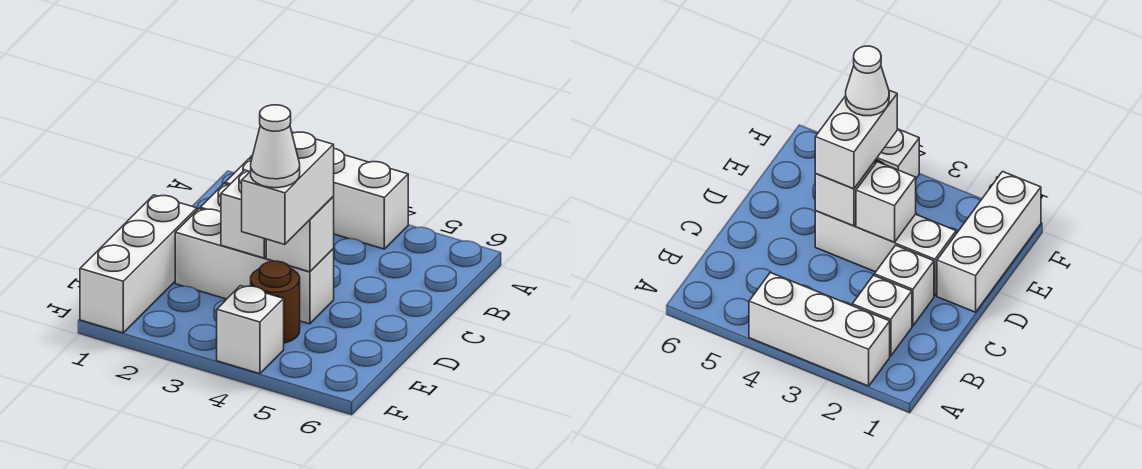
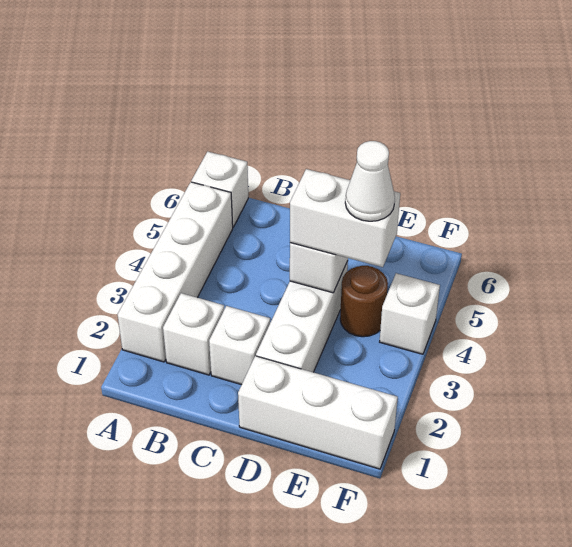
white 1x3 brick [250,149,408,249] -> white 1x4 brick [118,182,233,362]
white 1x1 brick [221,170,266,258] -> white 1x1 brick moved to [191,152,248,227]

